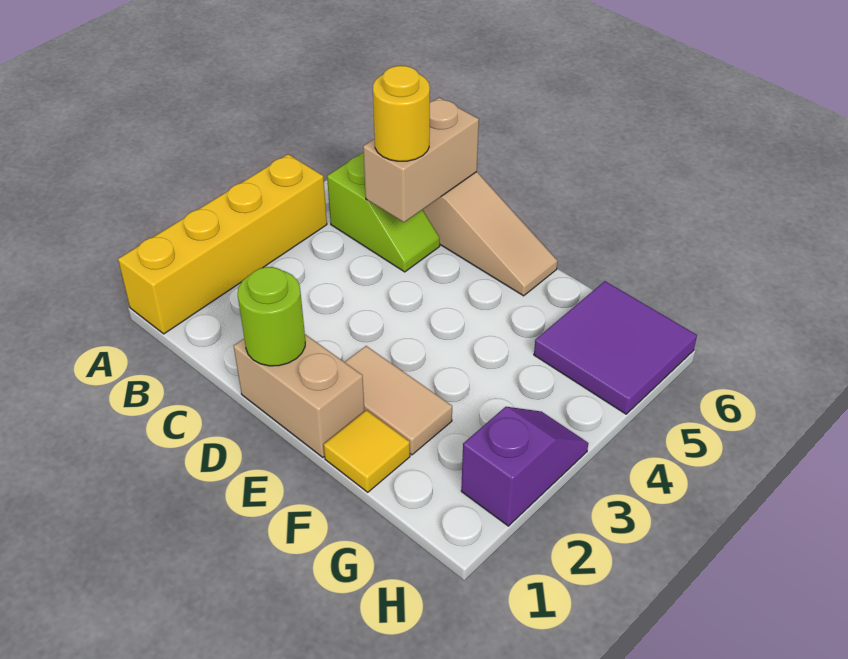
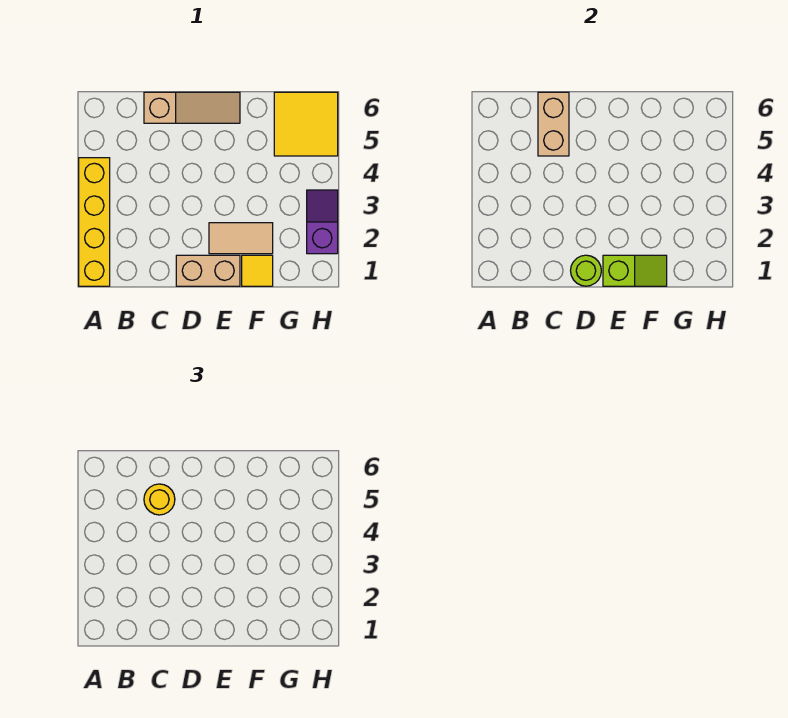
lime 1x2 slope [327,152,440,272] -> lime 1x2 slope moved to [603,255,667,286]
purple 2x2 tile [534,281,697,414] -> yellow 2x2 tile [274,92,338,156]

